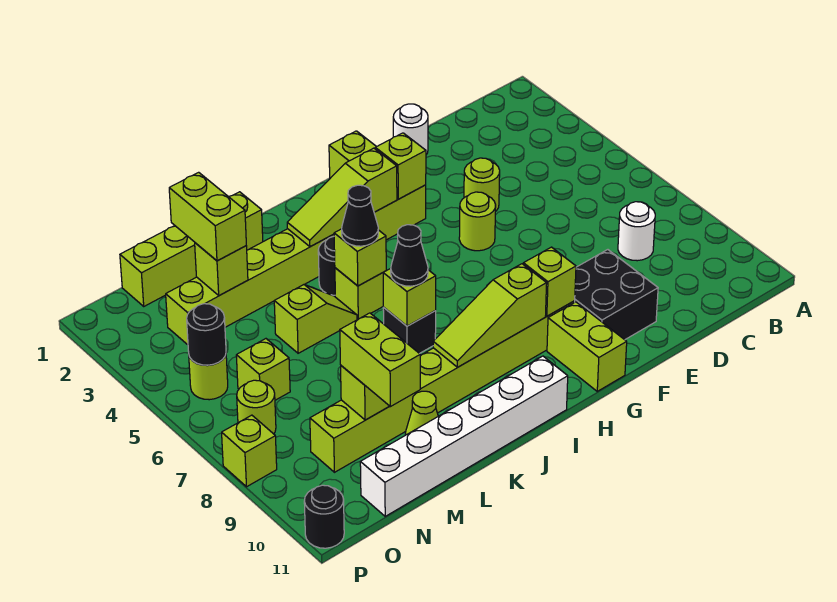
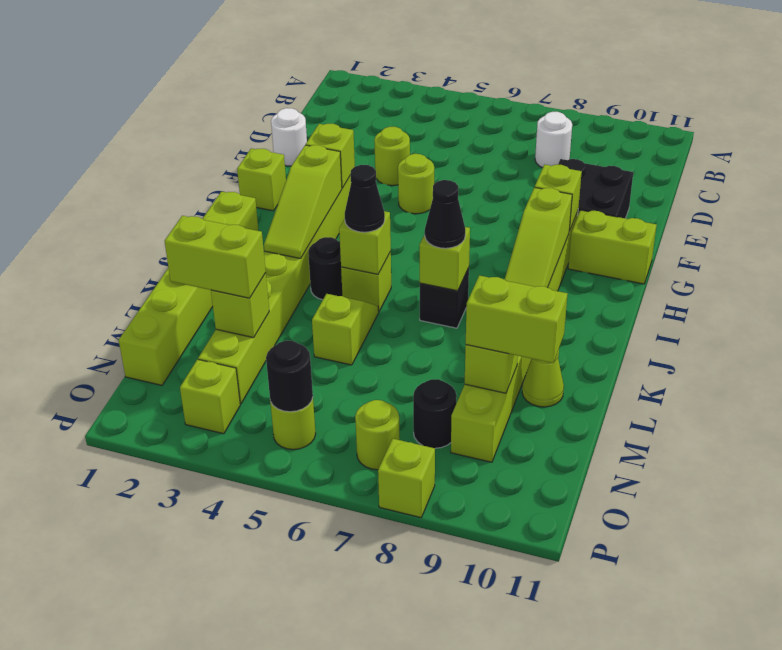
white 1x6 brick [360,356,568,516] -> none
lime 1x4 brick [120,192,263,306] -> lime 1x6 brick [119,191,258,385]
lime 1x1 brick [236,339,290,400] -> lime 1x1 brick moved to [180,359,240,434]
black 1x1 round brick [304,485,344,548] -> black 1x1 round brick moved to [413,379,457,448]

